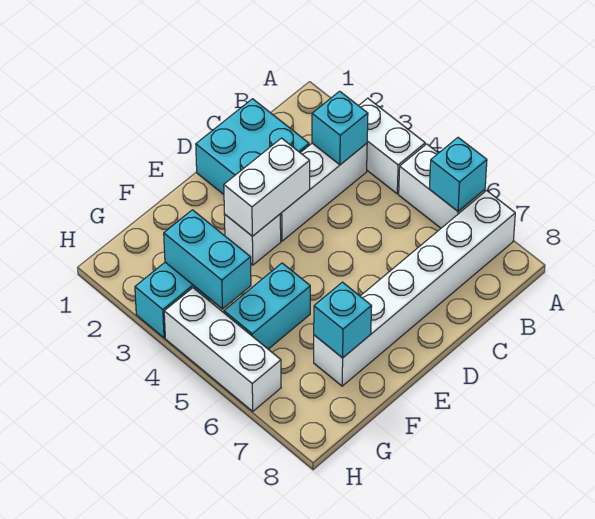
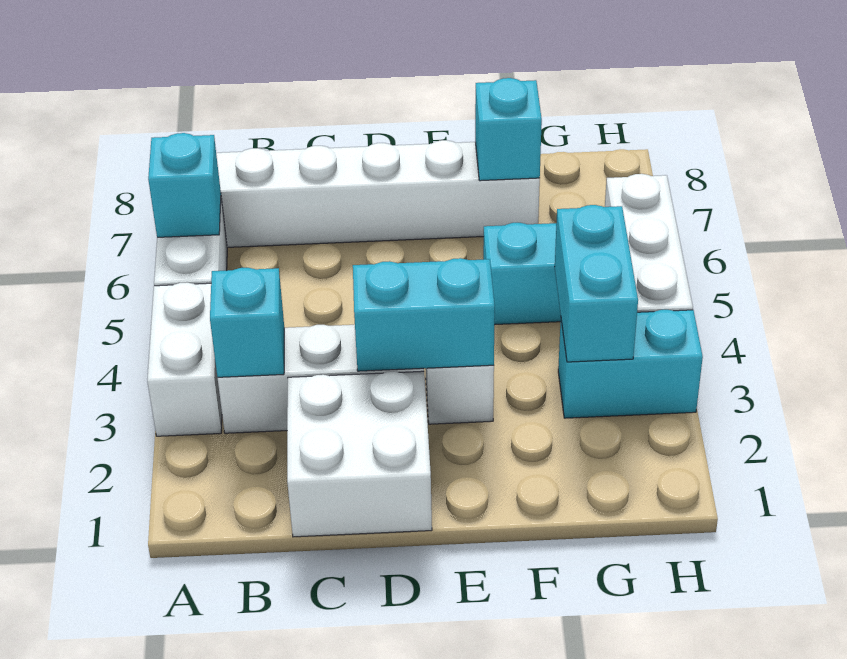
cyan 2x2 brick [196,99,309,194] -> white 2x2 brick [287,371,432,537]
white 1x2 brick [224,138,310,236] -> cyan 1x2 brick [353,258,495,371]

